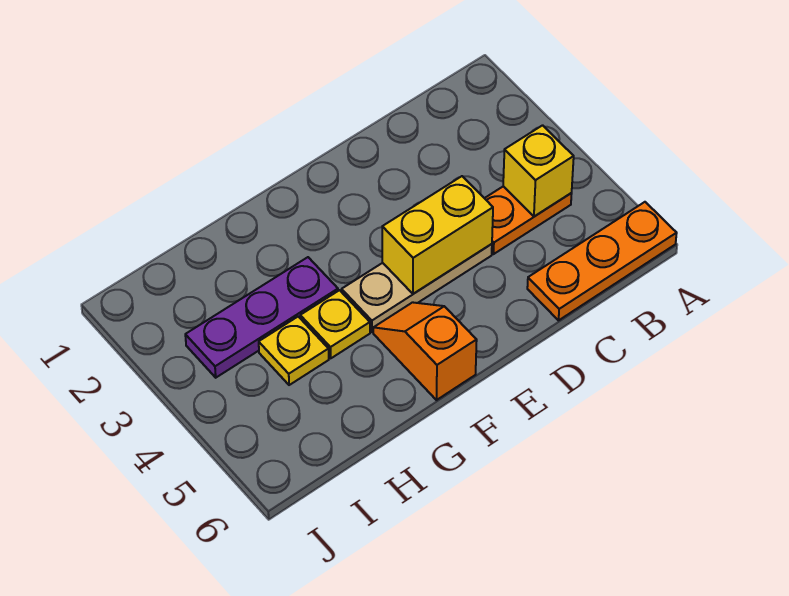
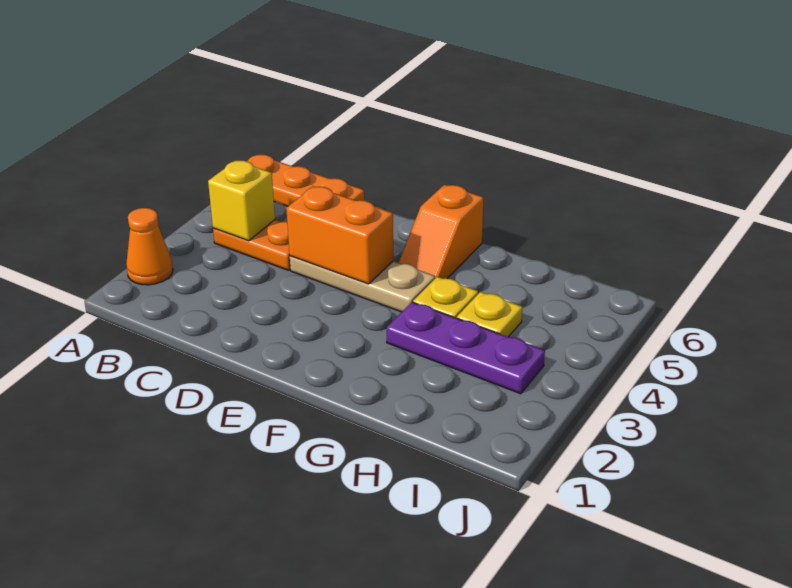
none -> orange 1x1 cone [126,208,173,285]
yellow 1x2 brick [382,176,493,294] -> orange 1x2 brick [286,186,393,284]

